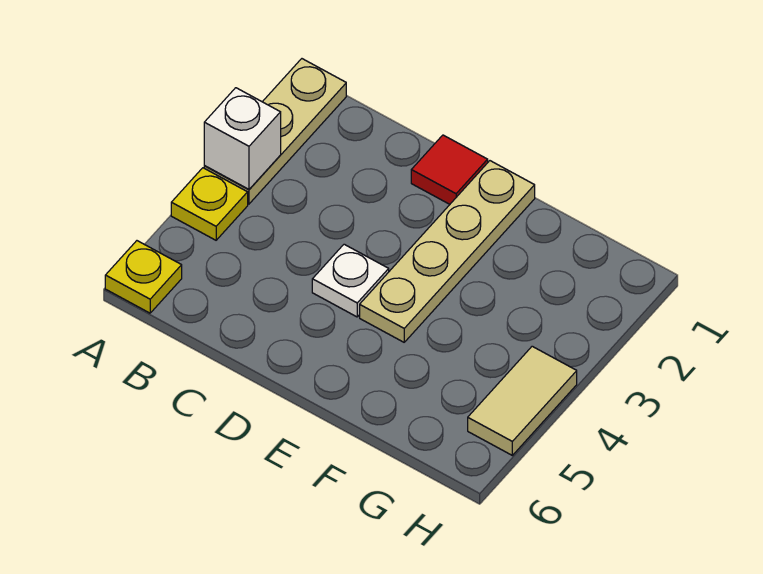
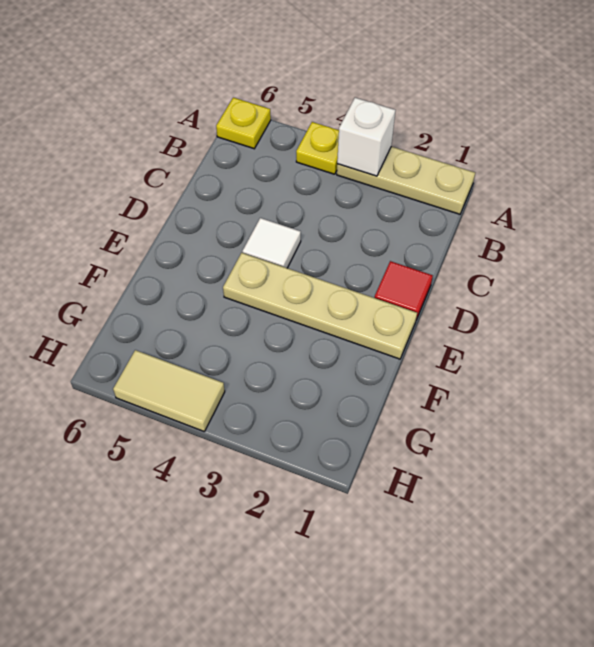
white 1x1 plate [312,244,389,317] -> white 1x1 tile [242,218,301,268]

